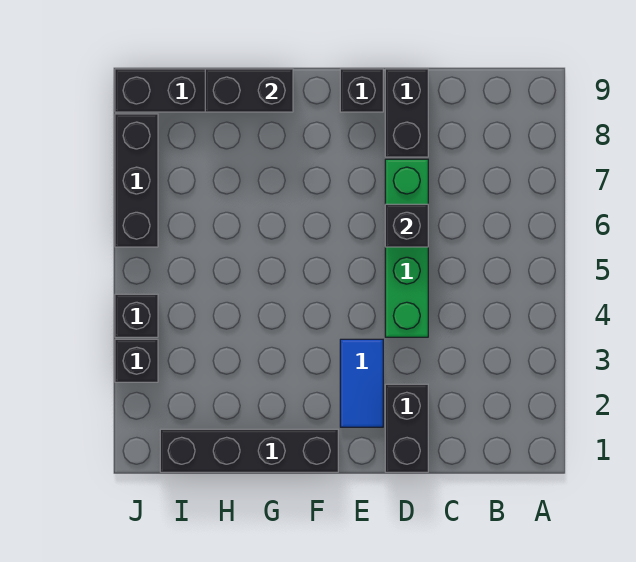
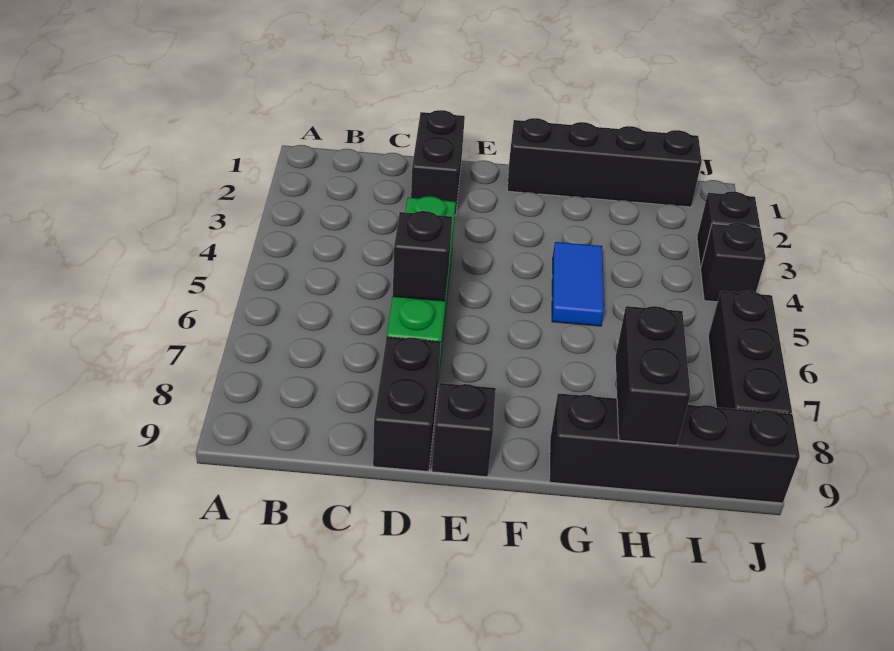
blue 1x2 tile [340,339,383,427] -> blue 1x2 tile moved to [552,242,604,326]
black 1x2 brick [205,69,293,112] -> black 1x2 brick turned to [616,306,690,445]

